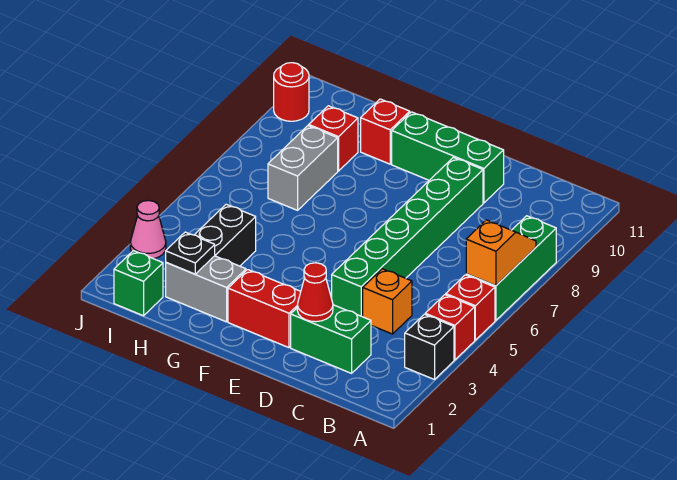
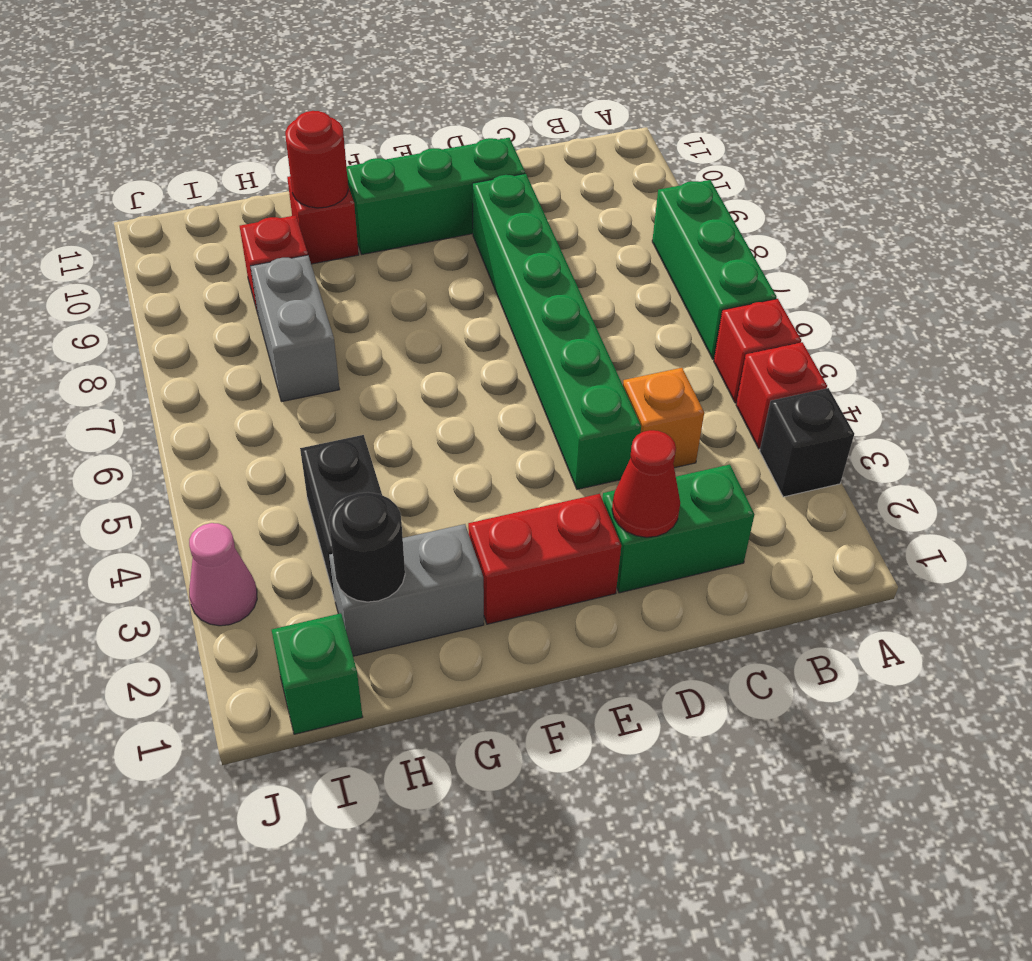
orange 1x2 slope [466,220,536,286] -> none
black 1x1 plate [166,232,215,274] -> black 1x1 round brick [329,492,405,602]
red 1x1 round brick [274,63,309,121] -> red 1x1 round brick moved to [285,111,348,208]

